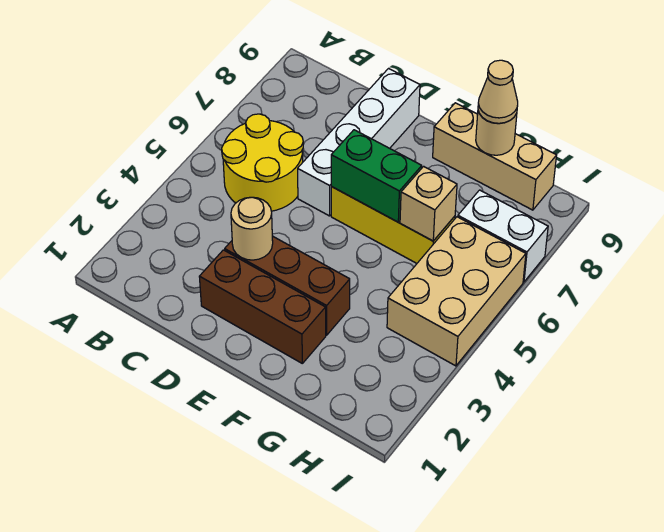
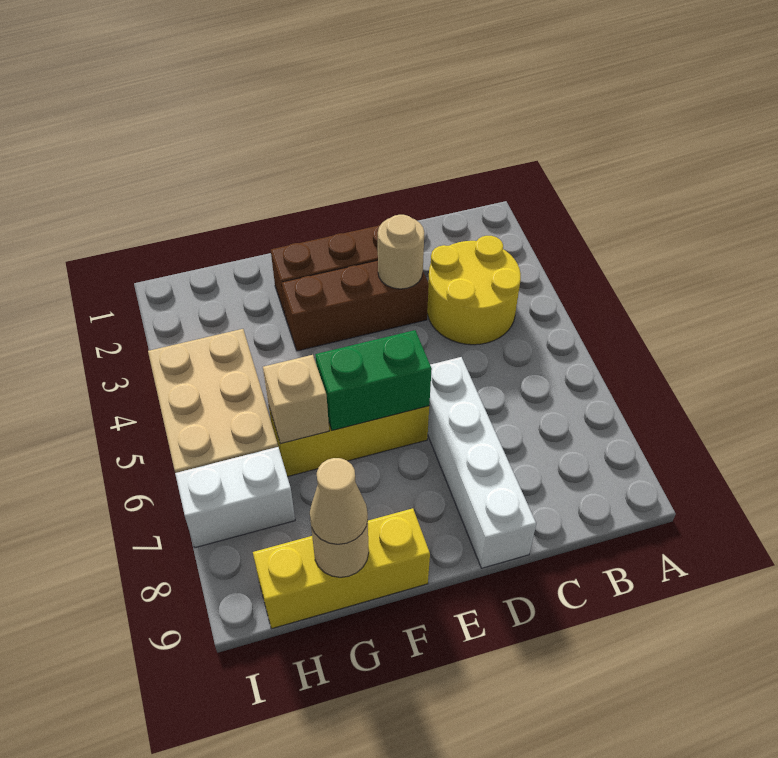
yellow 2x2 round brick [222,114,303,211] -> yellow 2x2 round brick moved to [427,236,521,345]
tan 1x3 brick [433,103,557,210] -> yellow 1x3 brick [253,508,430,629]

